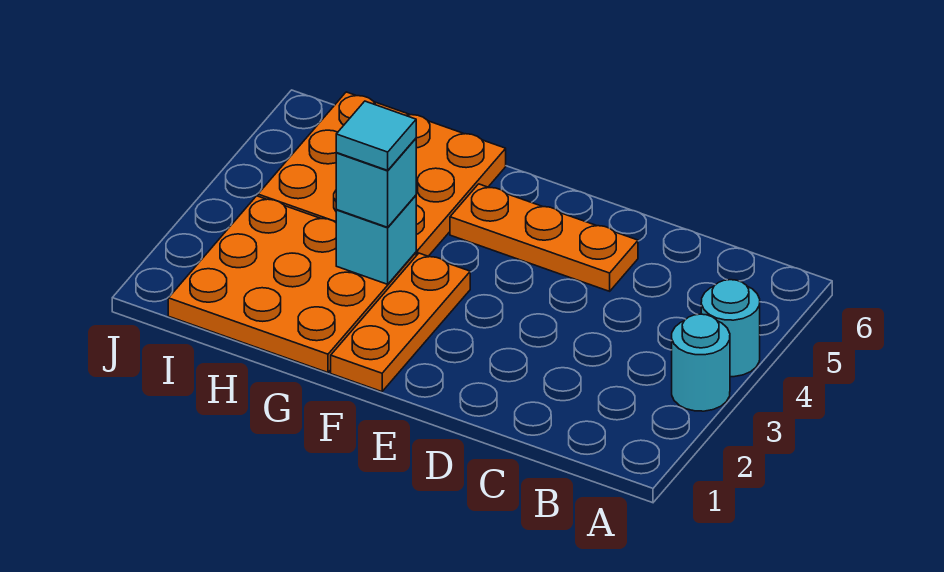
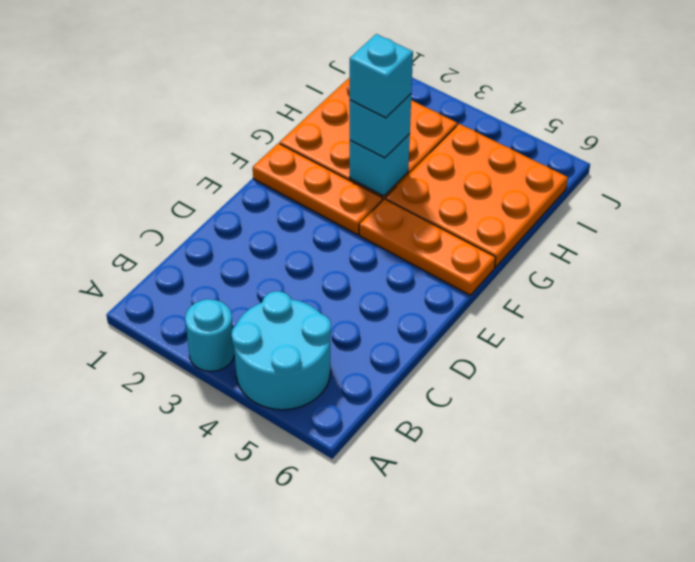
cyan 1x1 round brick [701,280,760,377] -> cyan 2x2 round brick [232,291,331,410]
orange 1x3 plate [450,184,638,291] -> orange 1x3 plate turned to [359,199,496,295]
cyan 1x1 tile [336,101,416,170] -> cyan 1x1 brick [350,34,413,118]

